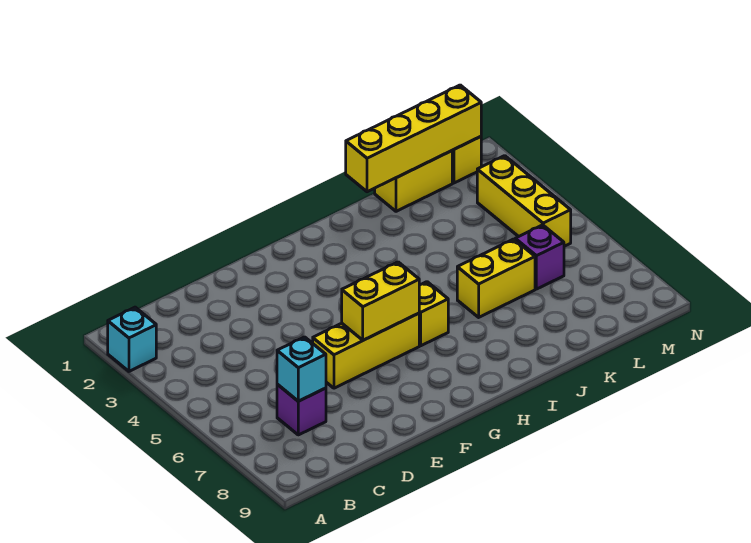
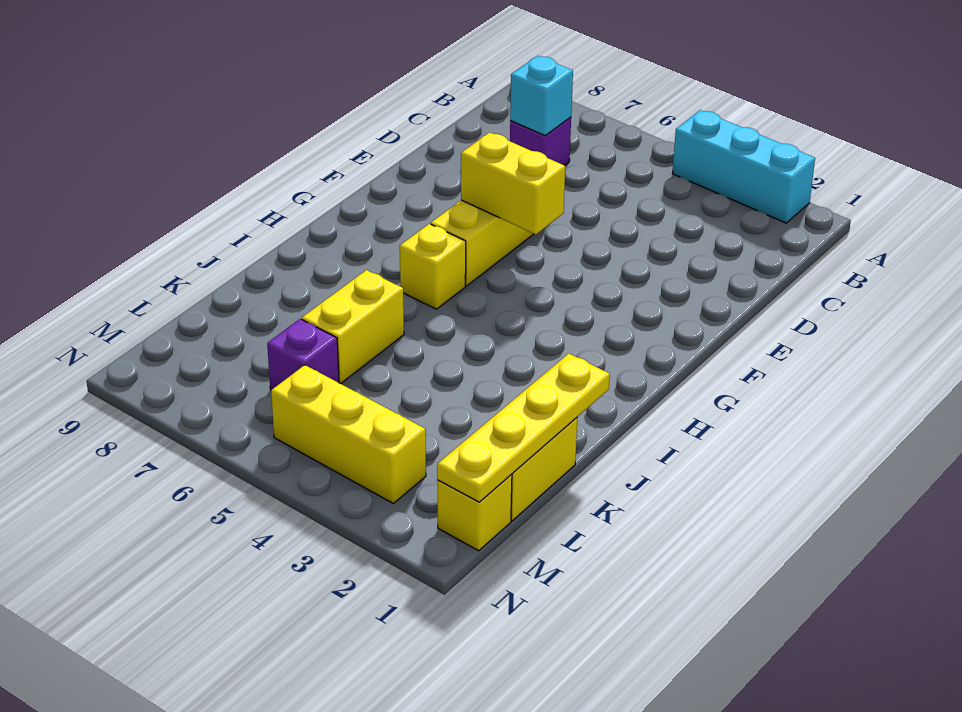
cyan 1x1 brick [108,307,156,371] -> cyan 1x3 brick [672,110,815,223]
yellow 1x2 brick [342,262,419,340] -> yellow 1x2 brick turned to [461,132,565,235]
yellow 1x4 brick [346,85,481,192] -> yellow 1x4 plate [437,354,610,502]

